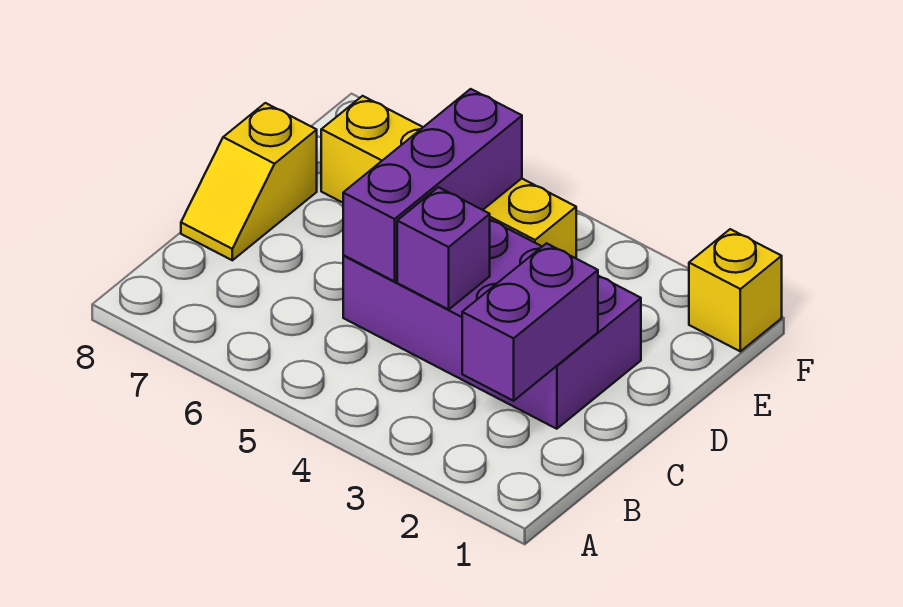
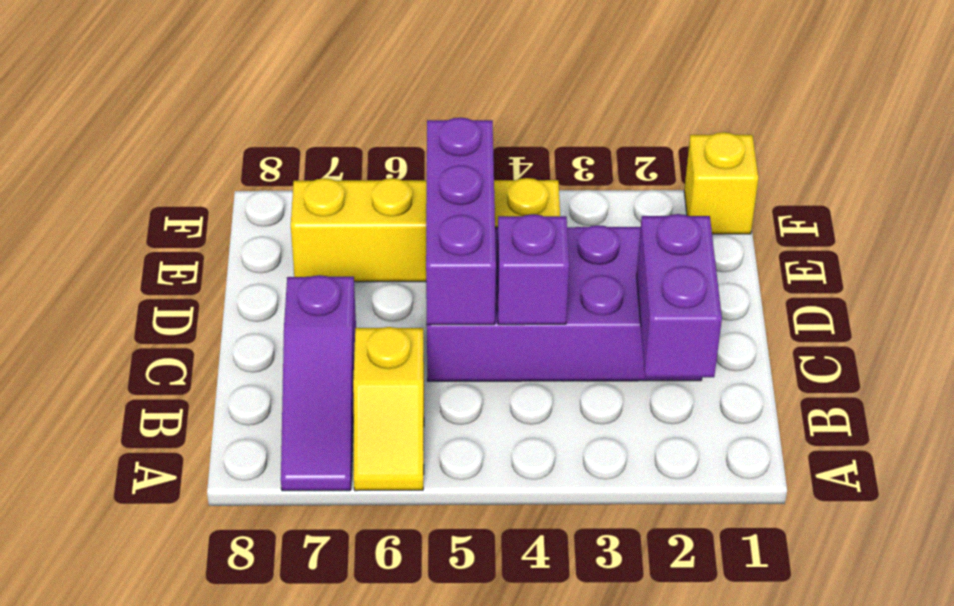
none -> purple 1x3 slope [281,275,356,491]
yellow 1x2 slope [181,103,317,260] -> yellow 1x2 slope moved to [353,327,424,491]

